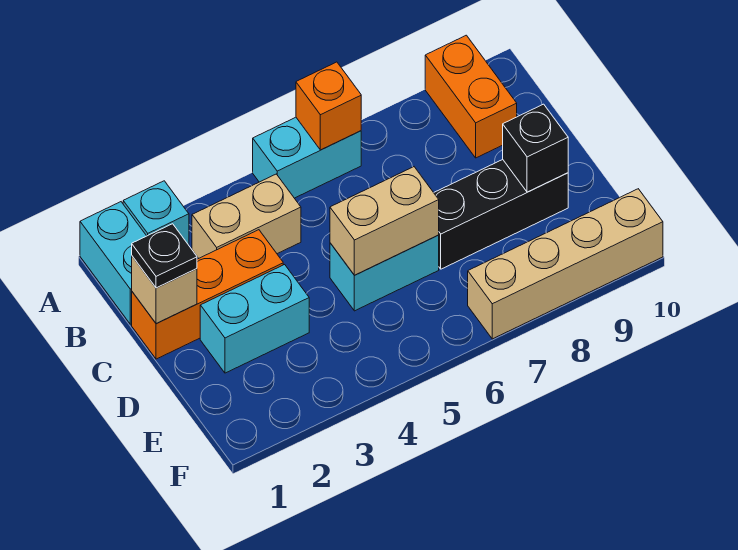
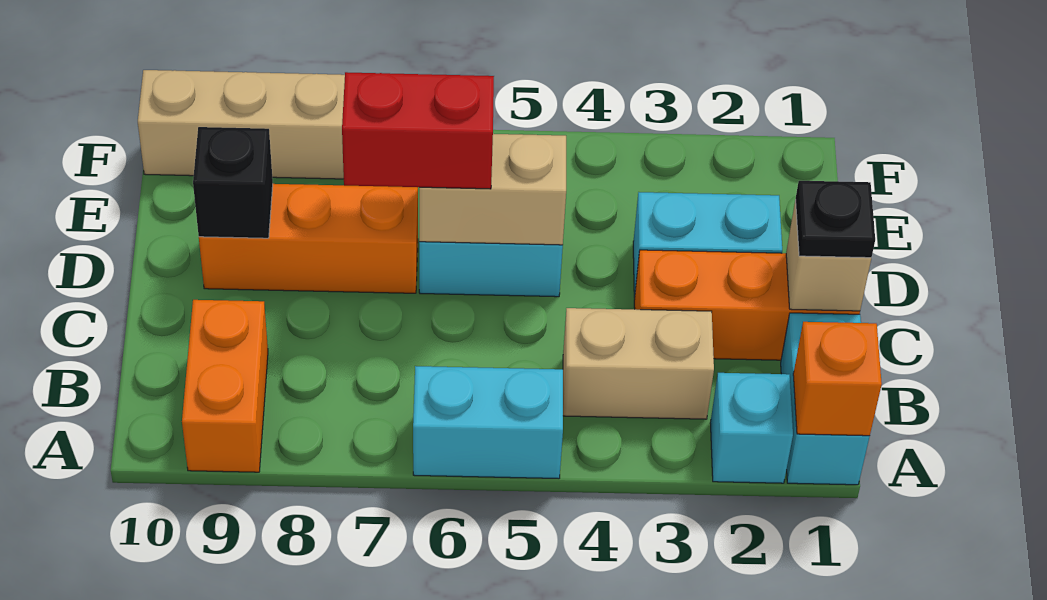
orange 1x1 brick [296,62,361,150] -> orange 1x1 brick moved to [793,322,882,436]
none -> red 1x2 brick [342,72,494,189]
black 1x3 brick [434,160,568,269] -> orange 1x3 brick [199,184,418,293]

